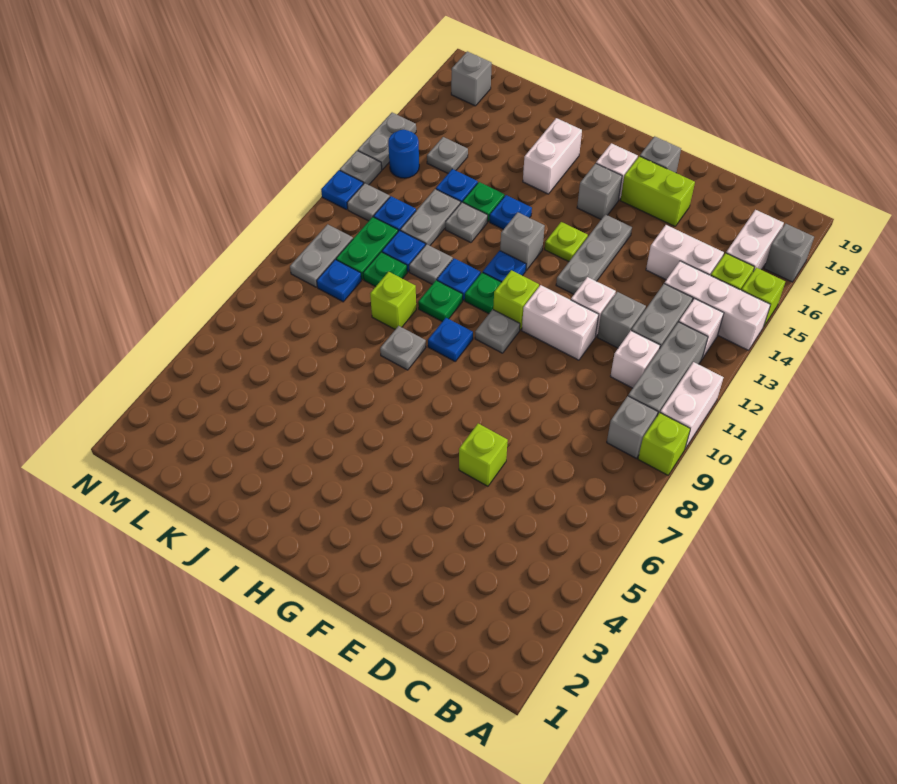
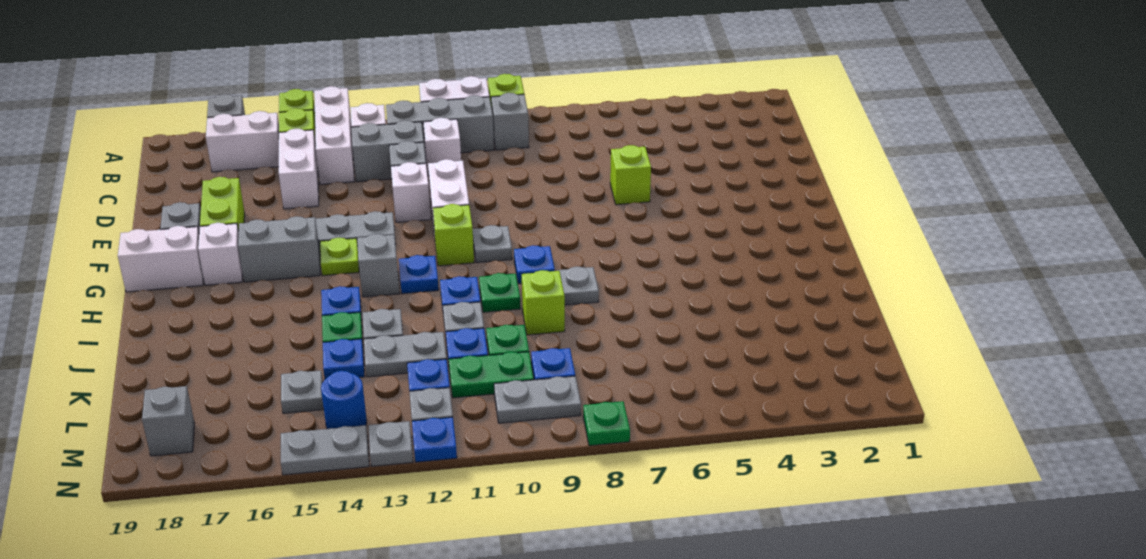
grey 1x1 brick [577,163,622,219] -> grey 1x2 brick [238,216,320,282]
green 1x1 plate [465,272,502,314] -> green 1x1 plate moved to [583,401,630,446]
white 1x2 brick [523,118,582,194] -> white 1x2 brick moved to [118,226,204,292]

